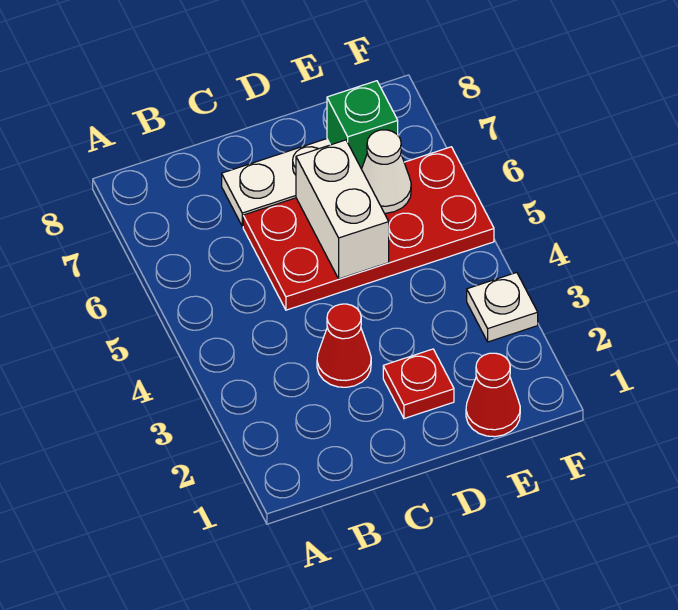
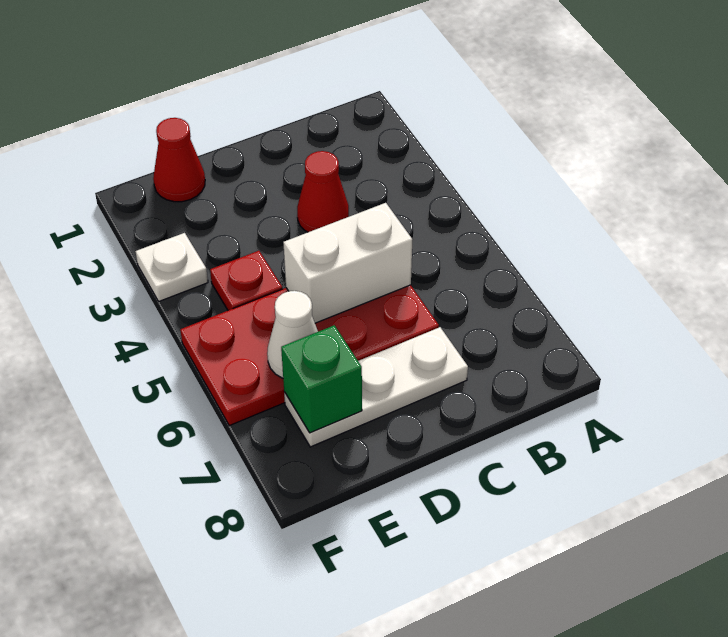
red 1x1 plate [383,349,454,419] -> red 1x1 plate moved to [210,251,283,310]
white 1x2 brick [296,140,389,279] -> white 1x2 brick turned to [283,203,412,323]

